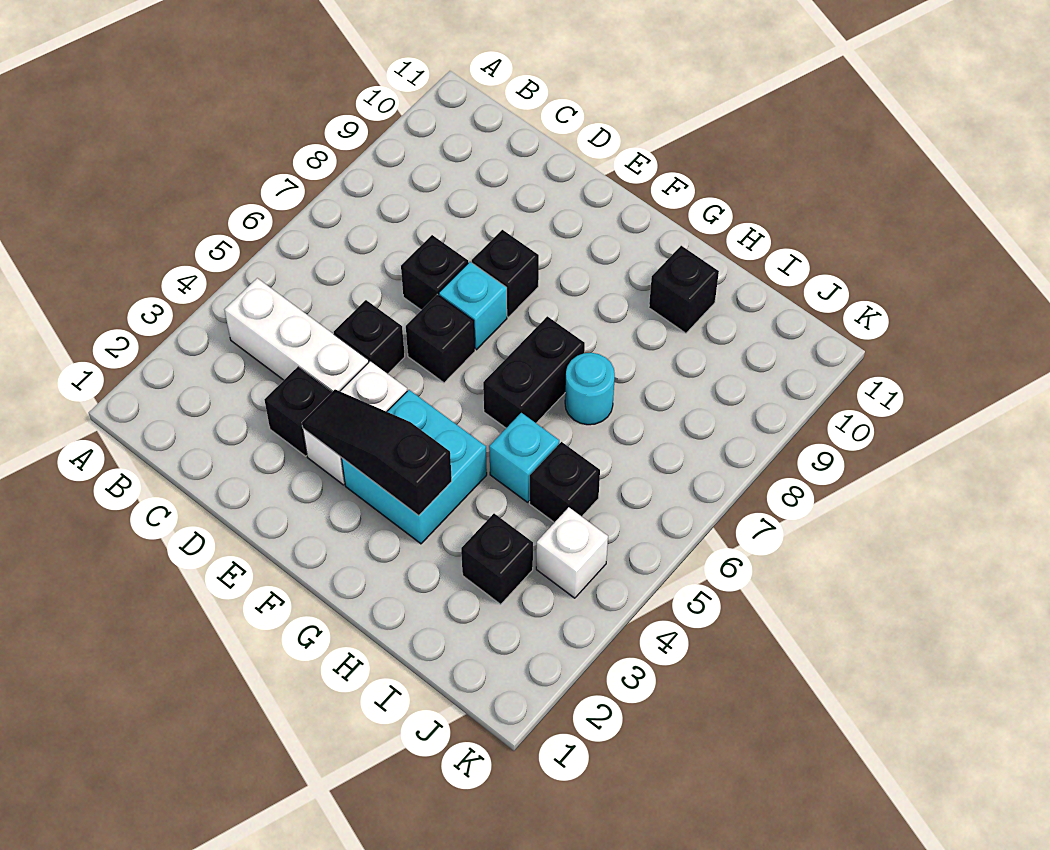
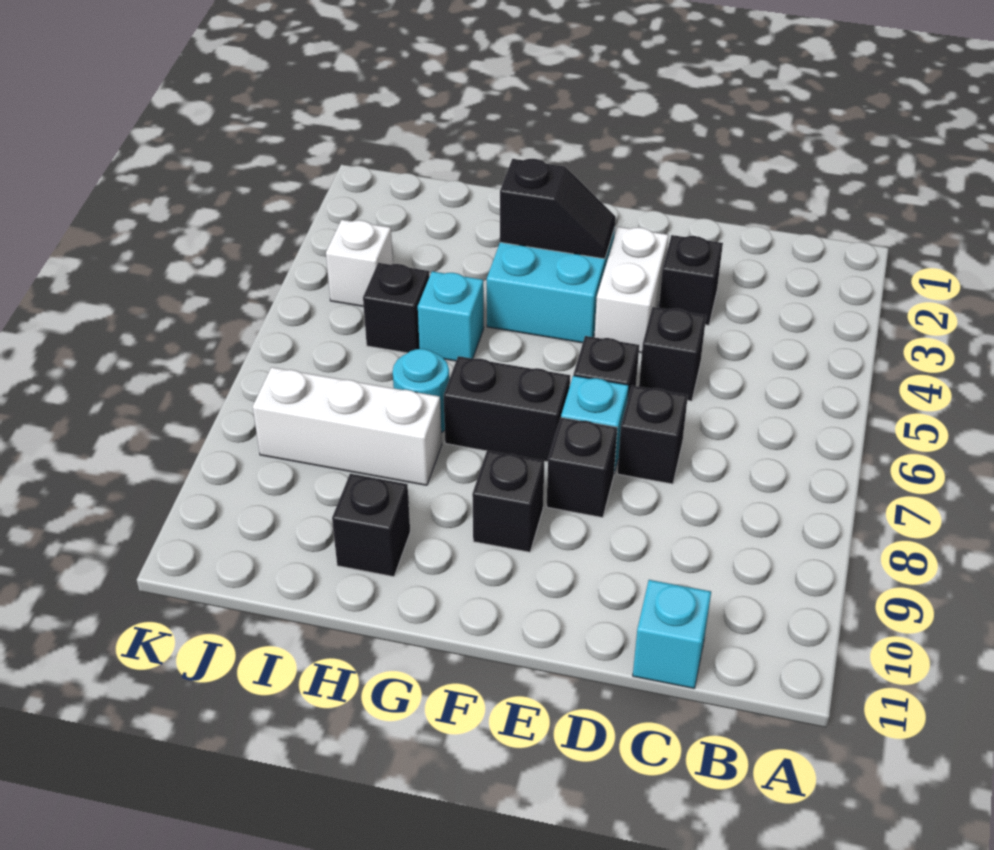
white 1x3 brick [224,278,369,392] -> white 1x3 brick moved to [253,367,442,485]
none -> cyan 1x1 brick [633,580,711,688]
black 1x3 slope [302,389,452,516] -> black 1x2 slope [500,159,616,259]
black 1x2 brick [483,316,585,428] -> black 1x2 brick turned to [444,356,570,462]
black 1x1 brick [461,514,533,604] -> black 1x1 brick moved to [472,450,545,552]

